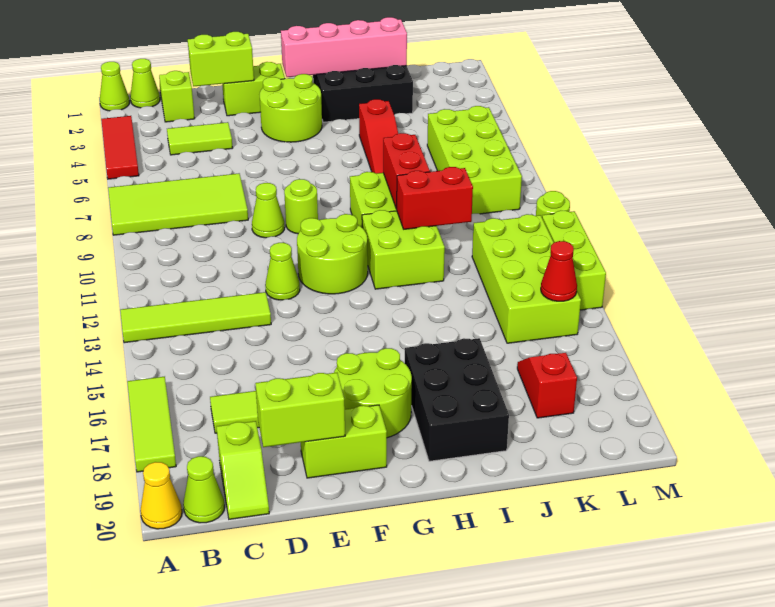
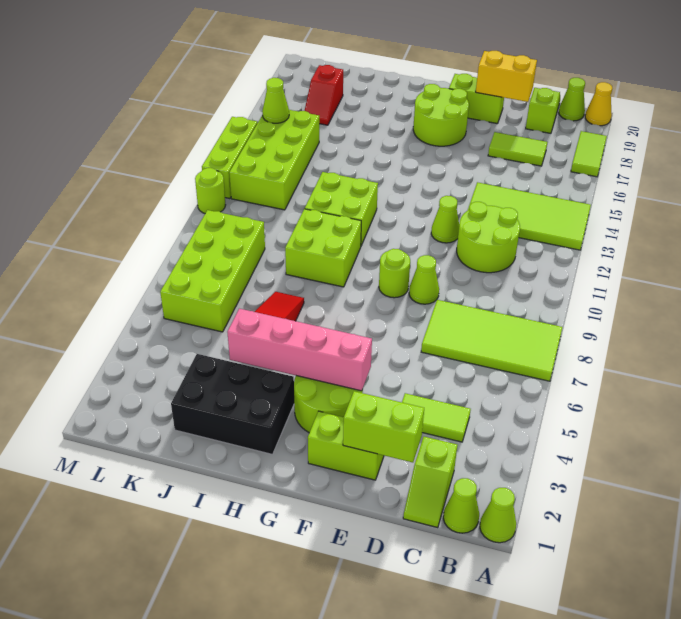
red 1x3 tile [101,116,139,179] -> none
lime 1x4 tile [120,292,271,343] -> lime 2x4 tile [468,182,591,250]
lime 1x3 tile [127,377,176,472] -> lime 1x2 tile [571,131,607,177]
lime 1x2 brick [255,373,345,447] -> yellow 1x2 brick [476,51,537,102]
lime 2x2 round brick [297,214,368,294] -> lime 2x2 round brick moved to [457,202,520,273]
pink 1x4 brick [281,17,407,77] -> pink 1x4 brick moved to [227,309,372,391]
black 2x3 brick [405,338,509,461] -> none
red 1x2 brick [383,133,430,209] -> none
red 1x2 brick [397,167,473,229] -> none
red 1x1 cone [541,241,577,301] -> lime 1x1 cone [262,78,289,123]

